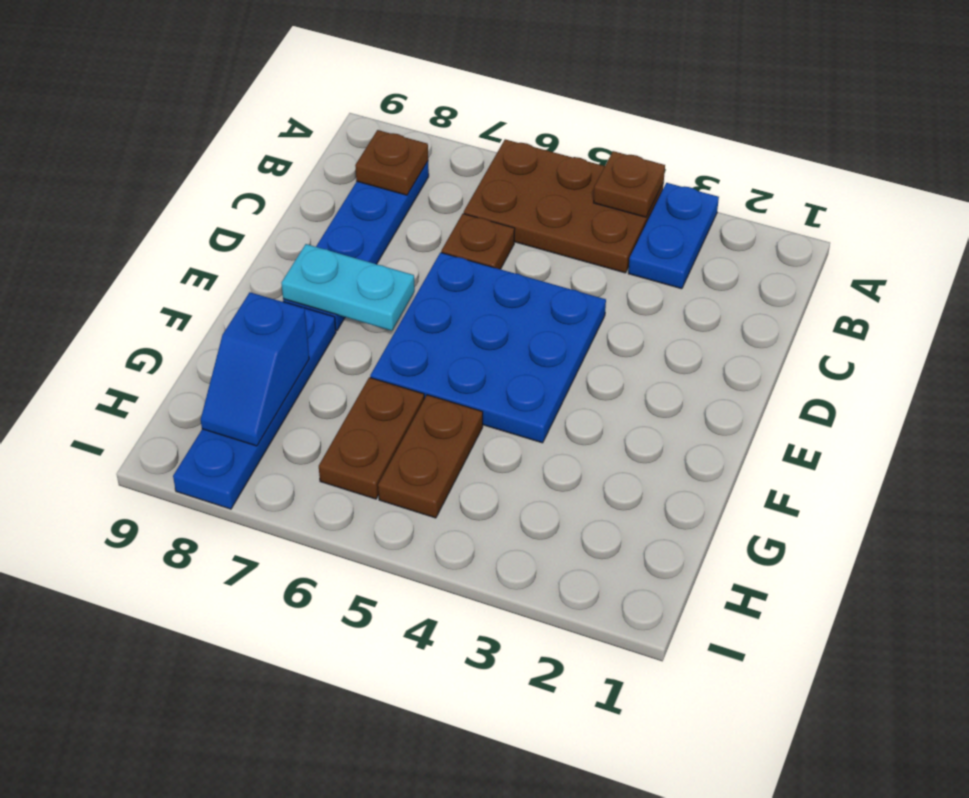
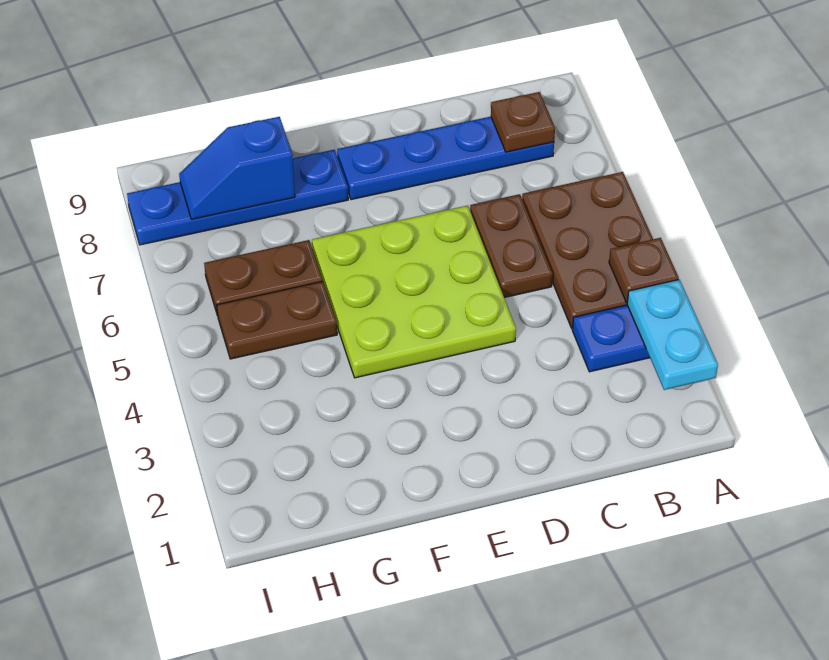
brown 1x1 plate [441,214,515,269] -> brown 1x2 plate [470,194,553,298]
blue 3x3 plate [370,252,606,443] -> lime 3x3 plate [312,206,516,378]
cyan 1x2 plate [282,244,415,331] -> cyan 1x2 plate moved to [627,280,718,390]

